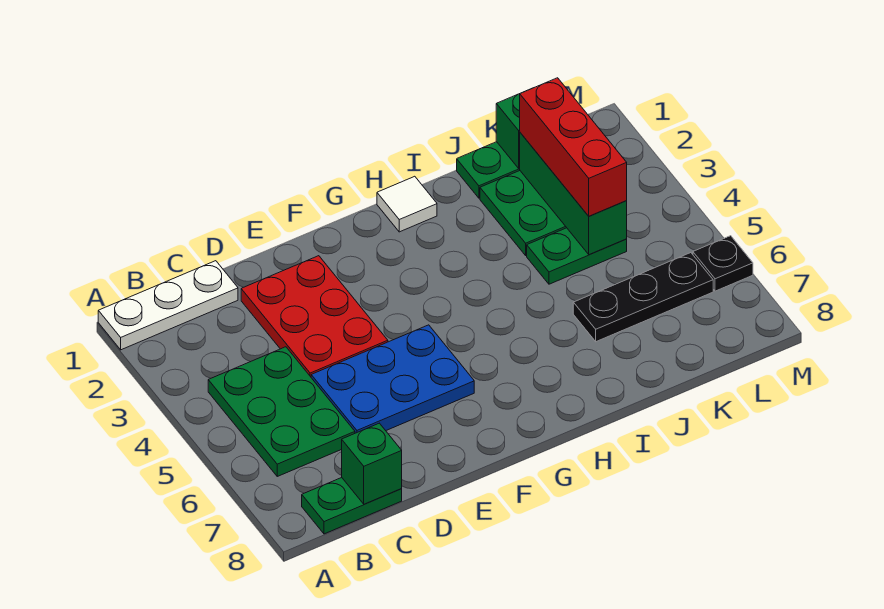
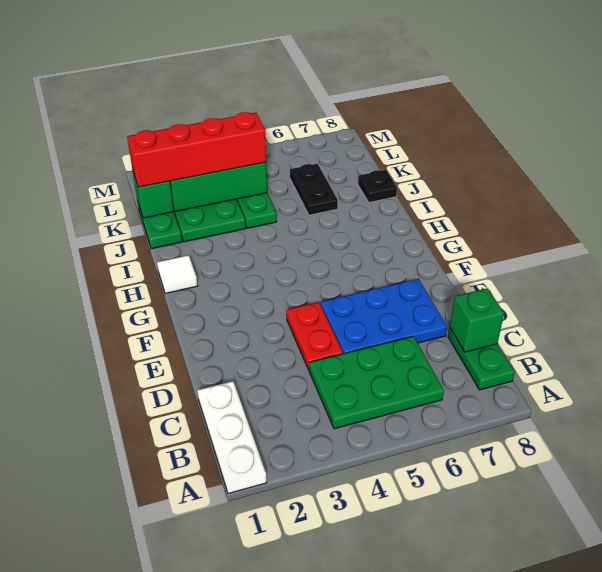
red 2x3 plate [241,256,388,377] -> red 1x2 plate [286,302,343,370]
blue 2x3 plate [311,325,474,433] -> blue 2x3 plate turned to [321,279,447,354]
black 1x3 plate [573,253,713,342] -> black 1x2 plate [290,164,338,215]
red 1x3 brick [520,78,627,216] -> red 1x4 brick [127,112,266,187]
black 1x1 plate [693,236,753,291] -> black 1x1 plate moved to [358,170,397,203]

